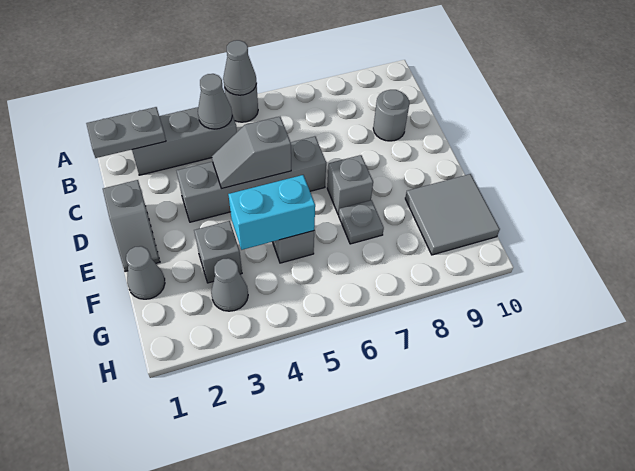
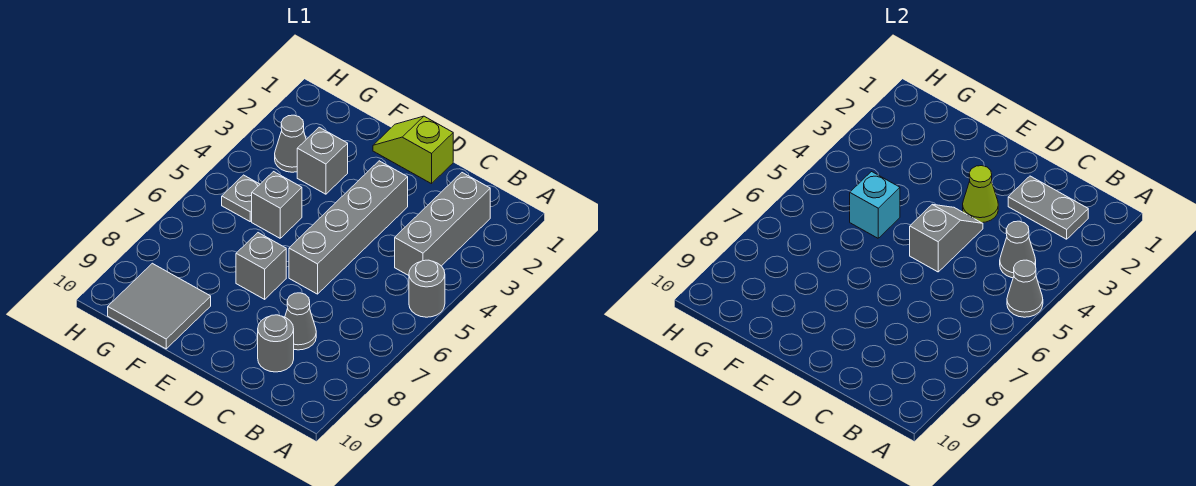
grey 1x2 plate [86,107,166,158] -> grey 1x2 plate turned to [1008,176,1088,239]
grey 1x2 slope [103,180,160,272] -> lime 1x2 slope [373,116,453,184]
none -> lime 1x1 cone [963,166,998,223]
grey 1x1 cone [126,246,165,299] -> grey 1x1 cone moved to [285,293,316,350]
cyan 1x2 brick [228,175,315,250] -> cyan 1x1 brick [850,172,900,238]
grey 1x1 plate [339,200,384,244] -> grey 1x1 plate moved to [222,175,260,221]

